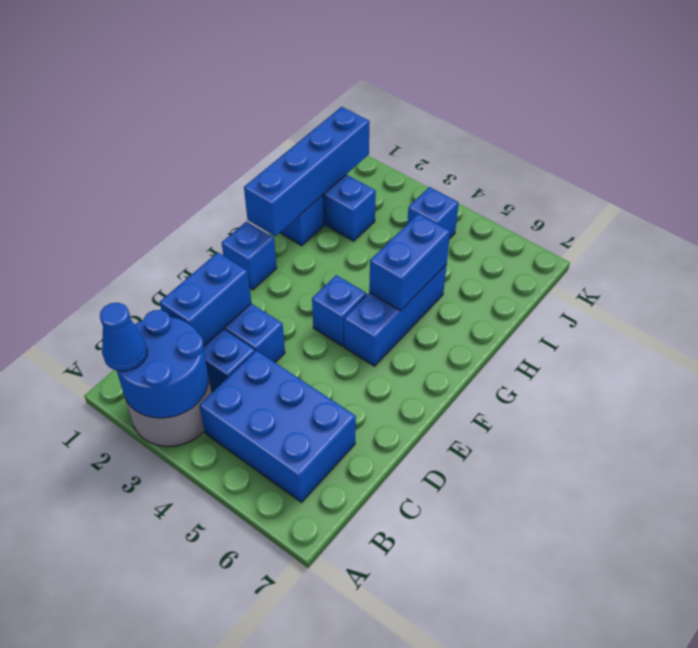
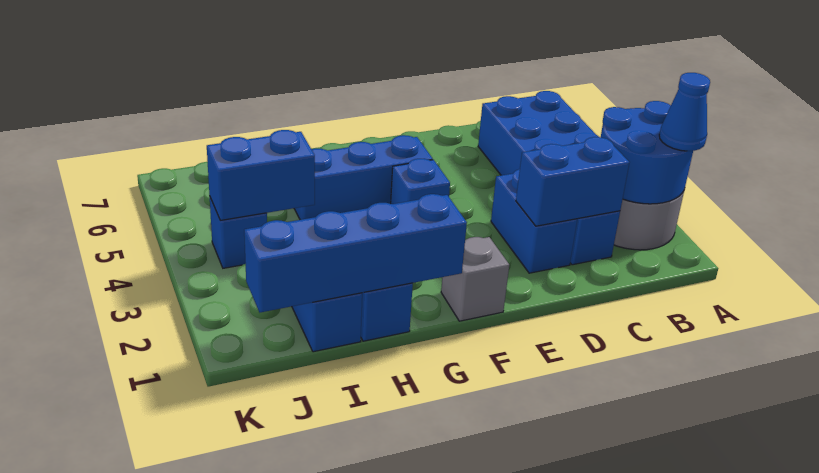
blue 1x1 brick [222,222,277,290] -> grey 1x1 brick [441,237,509,321]
blue 1x2 brick [369,214,450,311] -> blue 1x2 brick moved to [207,130,315,220]

